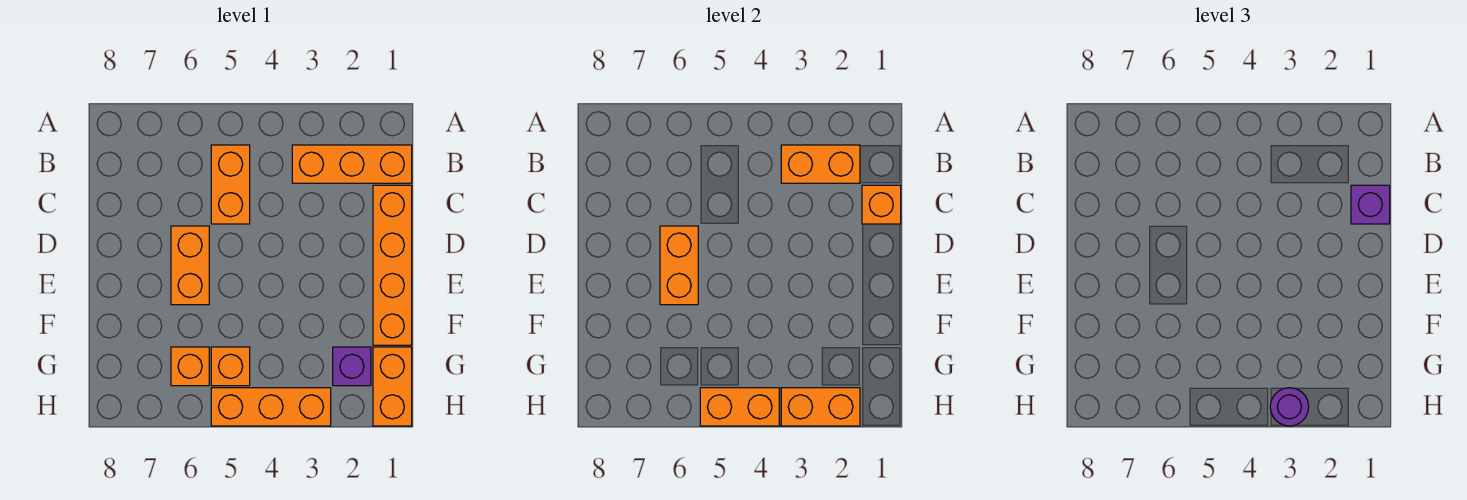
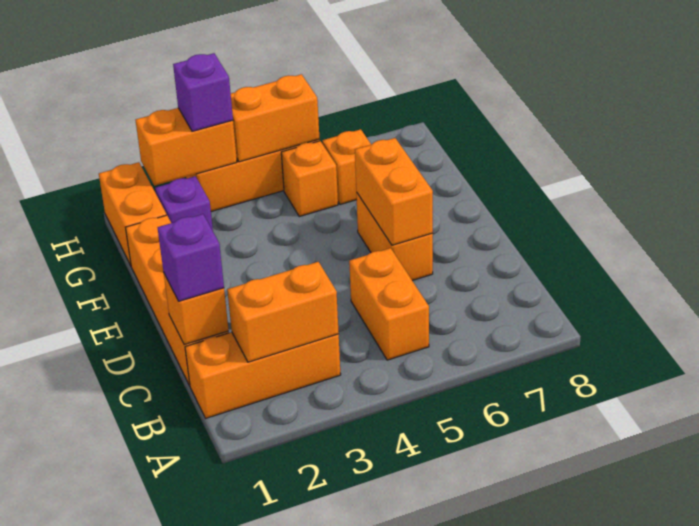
purple 1x1 round brick [1270,388,1309,426] -> purple 1x1 brick [173,53,233,131]

